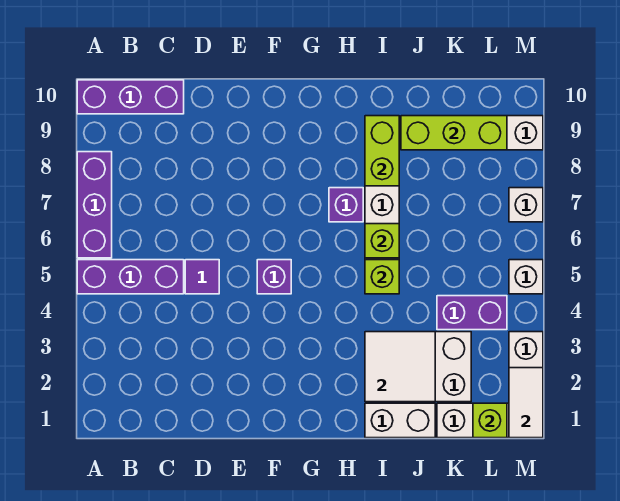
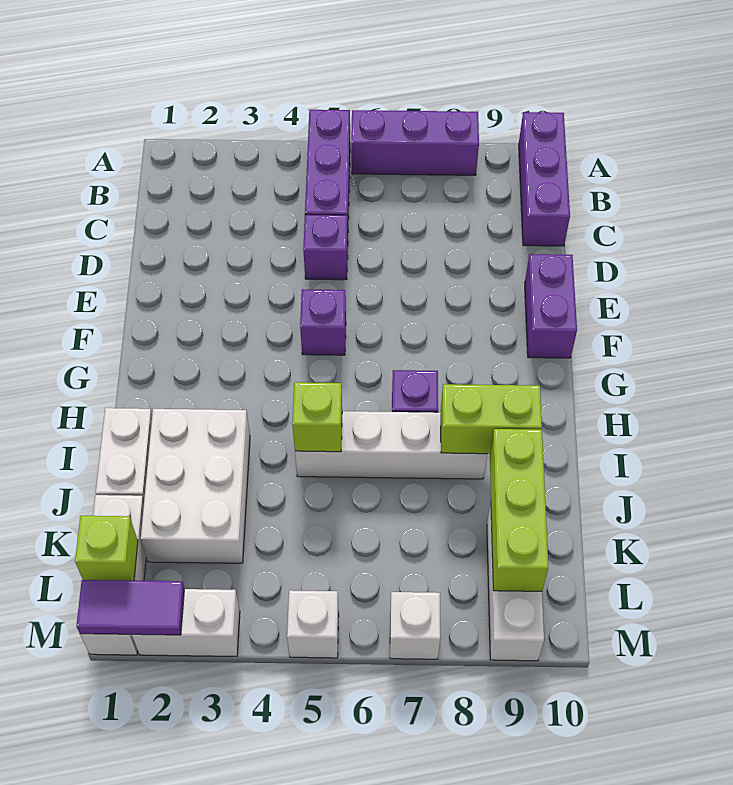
purple 1x1 tile [185,260,219,294] -> purple 1x1 brick [303,215,348,280]
white 2x2 tile [365,332,435,402] -> none
lime 1x1 brick [365,224,399,258] -> none
purple 1x2 brick [437,296,507,330] -> purple 1x2 brick moved to [525,254,577,358]
white 1x2 tile [509,368,543,438] -> purple 1x2 tile [76,580,184,635]

